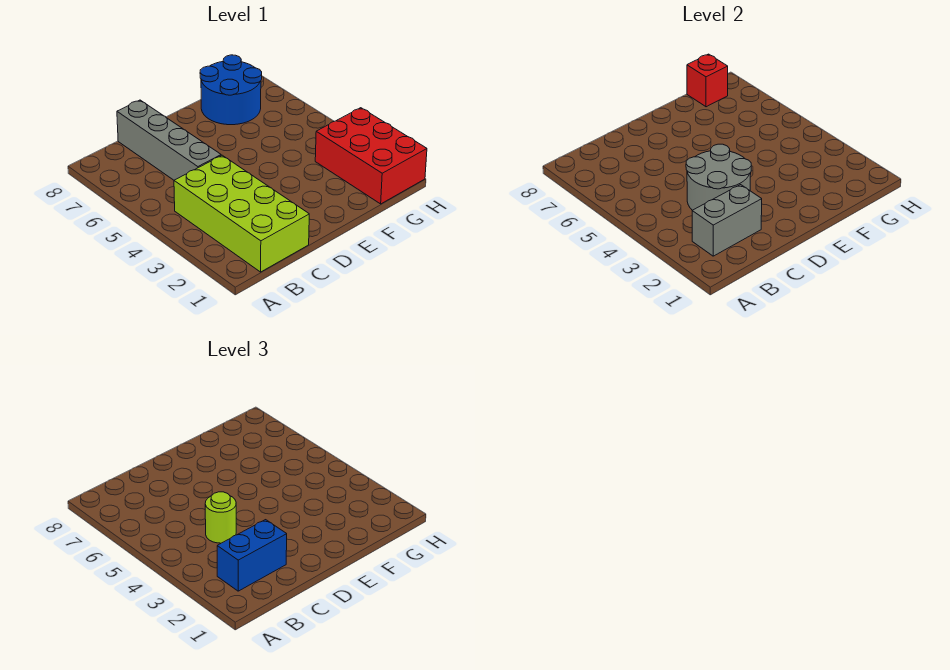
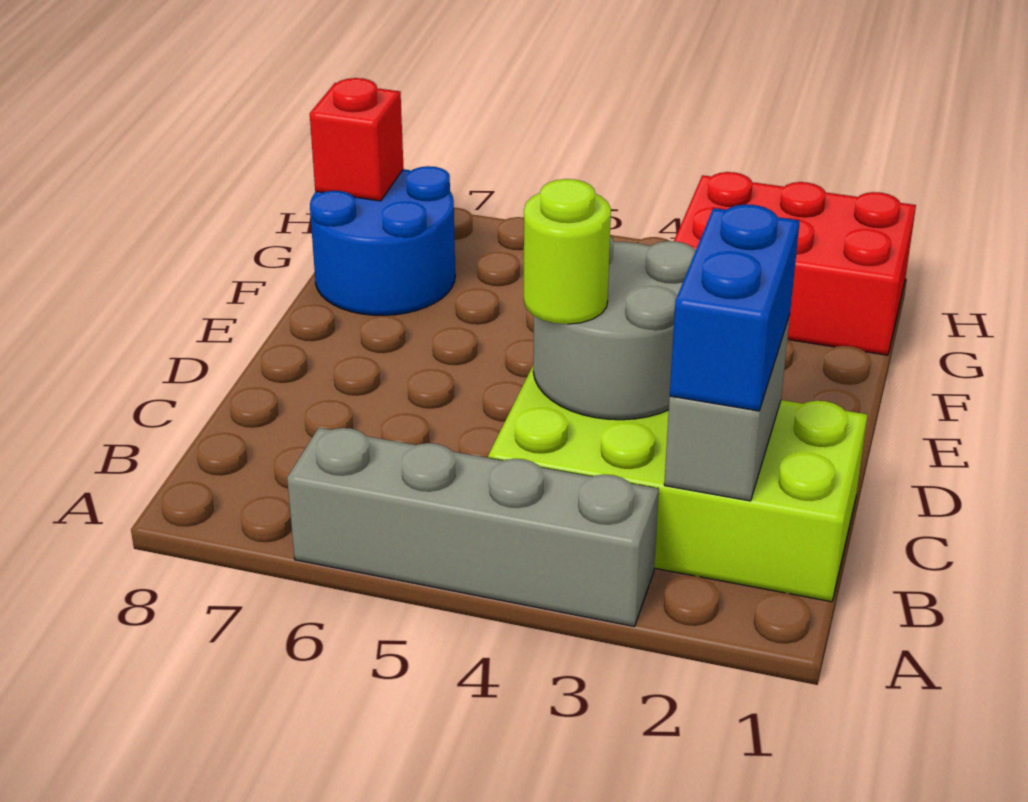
grey 1x4 brick [117,100,221,180] -> grey 1x4 brick moved to [287,428,659,626]

